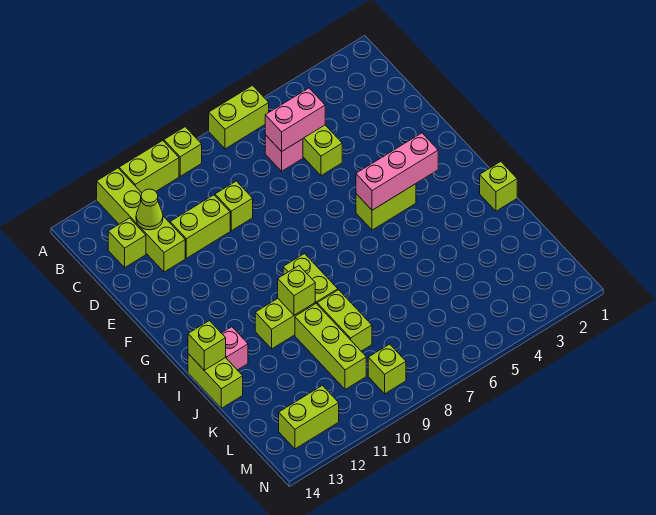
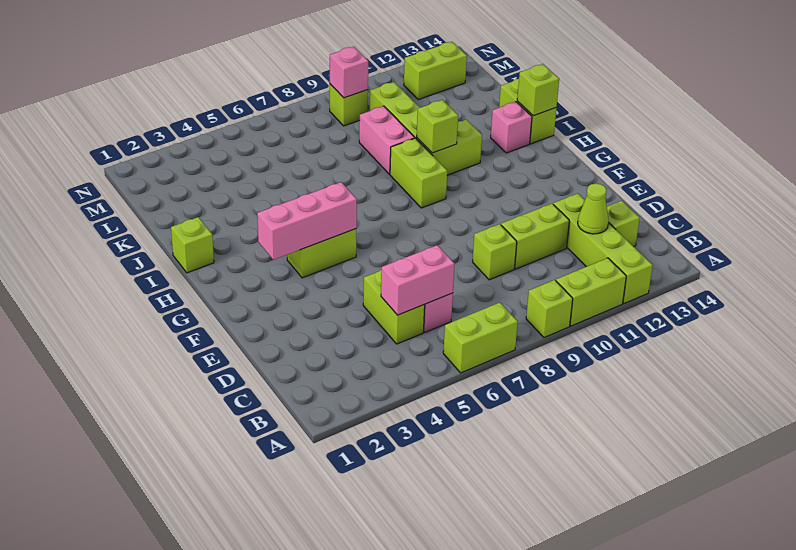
lime 1x2 brick [317,290,372,351] -> pink 1x2 brick [359,106,415,174]
none -> pink 1x1 brick [330,47,368,98]

